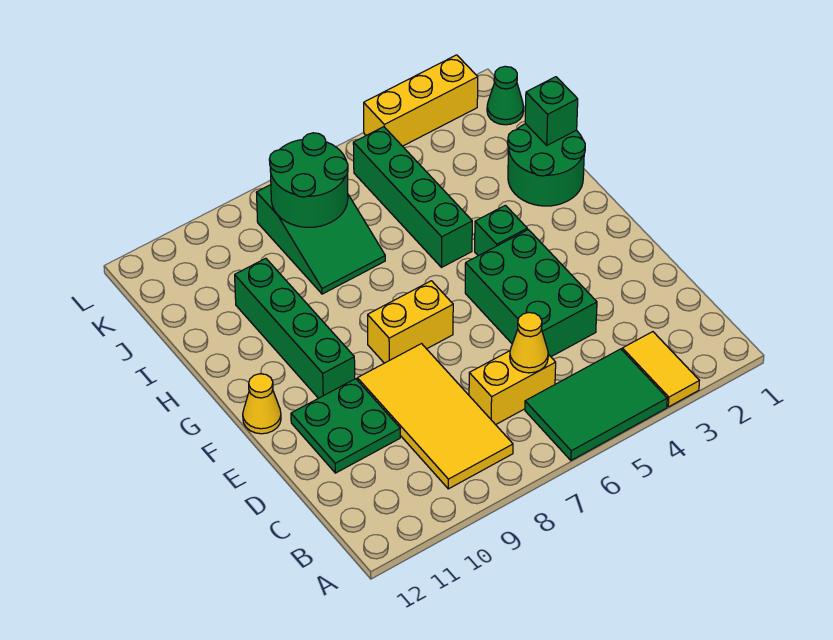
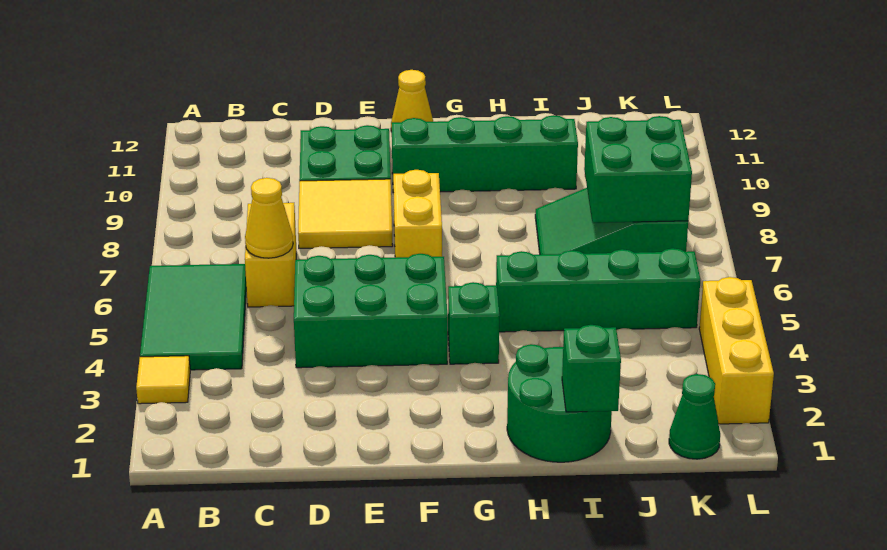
yellow 1x2 tile [622,332,699,407] -> yellow 1x1 tile [136,356,190,404]
yellow 2x4 tile [357,344,513,489] -> yellow 2x2 tile [298,179,393,248]
green 2x2 round brick [269,133,348,227] -> green 2x2 brick [584,116,692,223]

